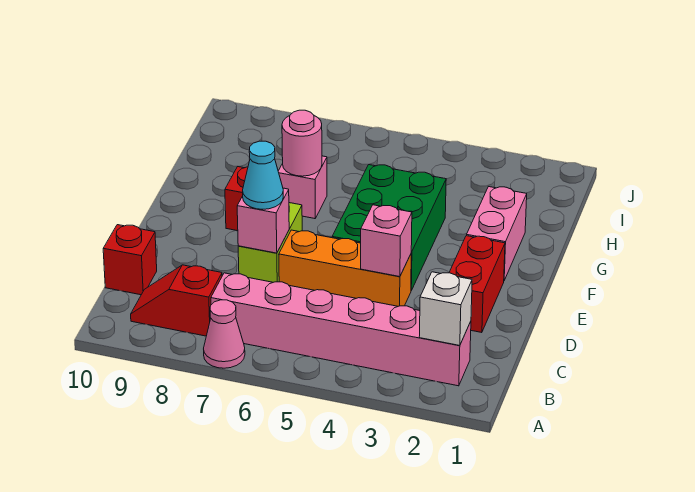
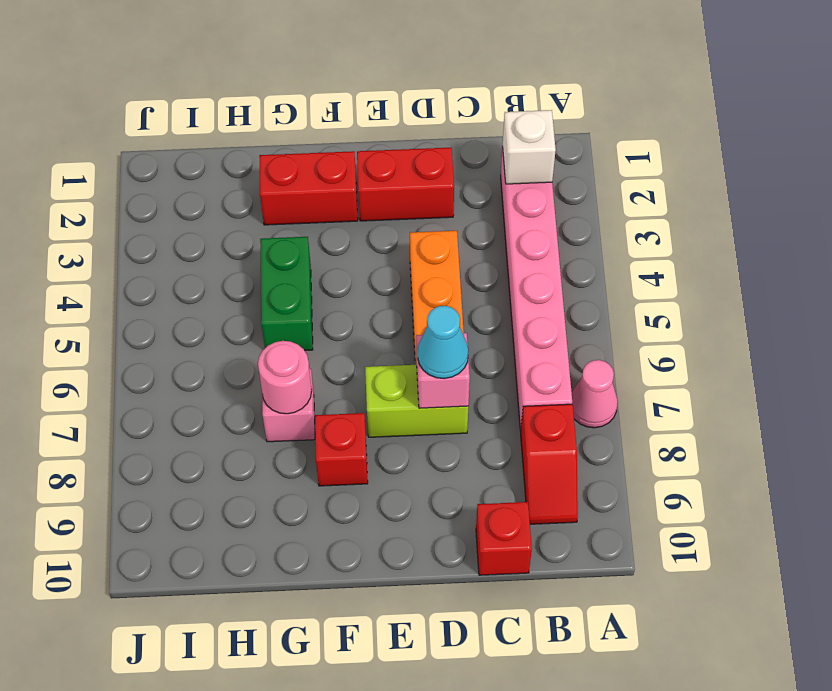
pink 1x1 brick [361,205,412,277] -> none
green 2x3 brick [332,165,446,290] -> green 1x2 brick [260,237,313,350]
pink 1x2 brick [467,187,527,280] -> red 1x2 brick [259,151,358,225]

